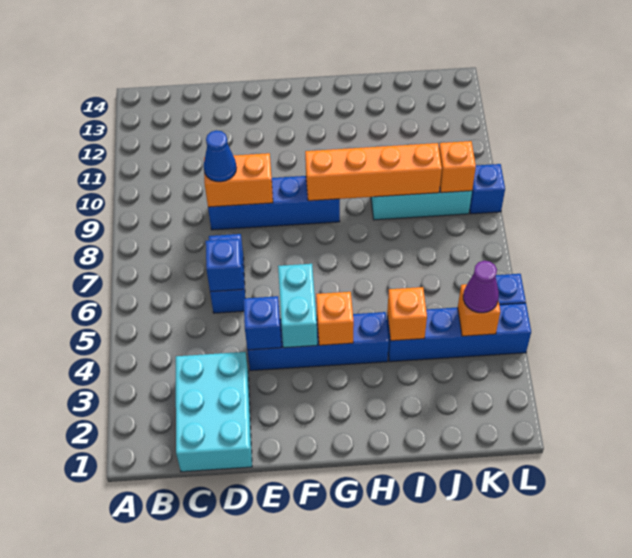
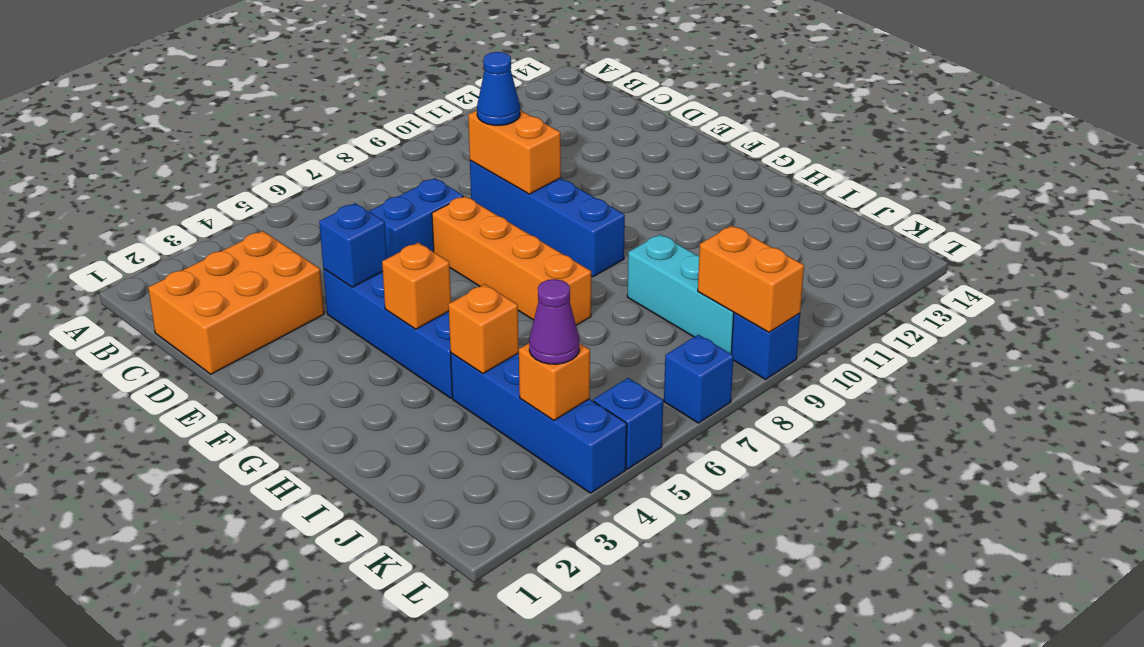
cyan 2x3 brick [176,352,252,472] -> orange 2x3 brick [148,231,324,374]
blue 1x1 brick [206,239,243,292] -> blue 1x1 brick moved to [664,335,734,423]
cyan 1x2 brick [278,264,317,348] -> none
orange 1x4 brick [305,143,442,201] -> orange 1x4 brick moved to [432,196,591,325]
orange 1x1 brick [439,141,476,193] -> orange 1x2 brick [698,226,804,332]

